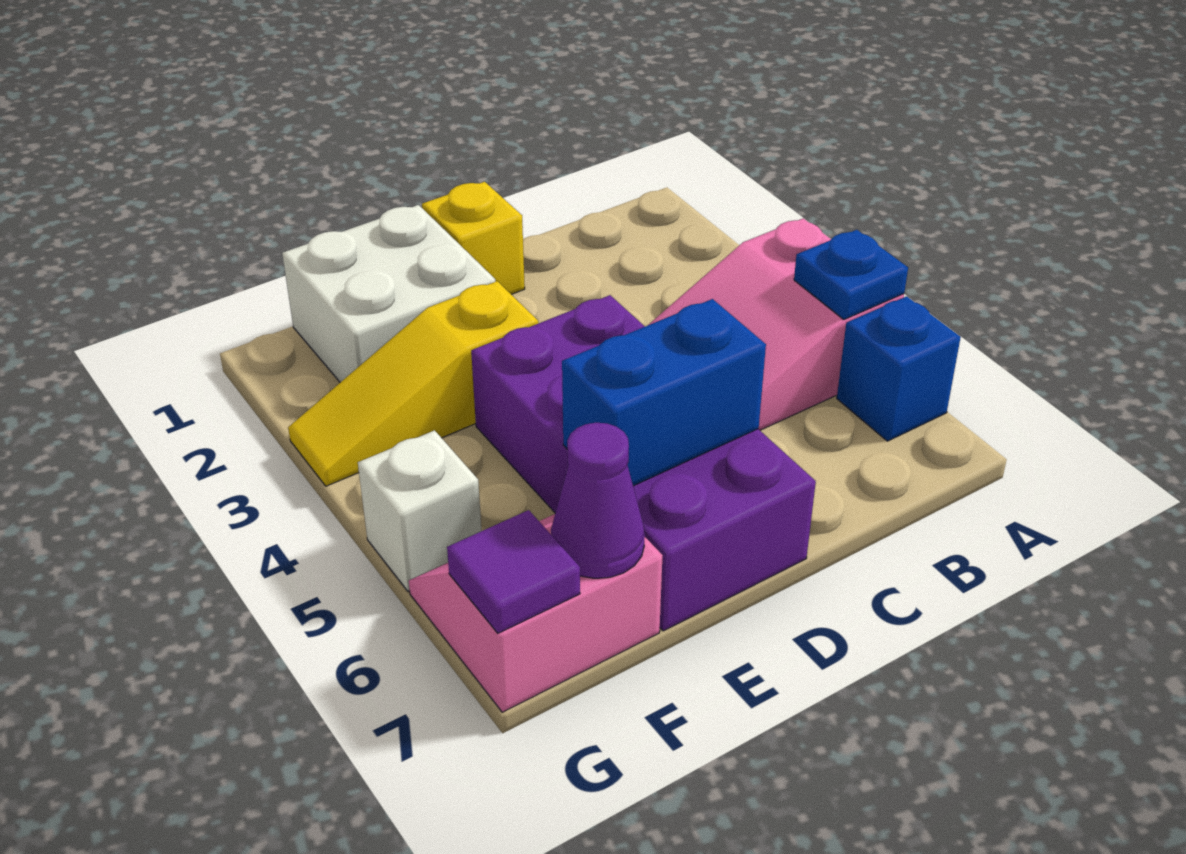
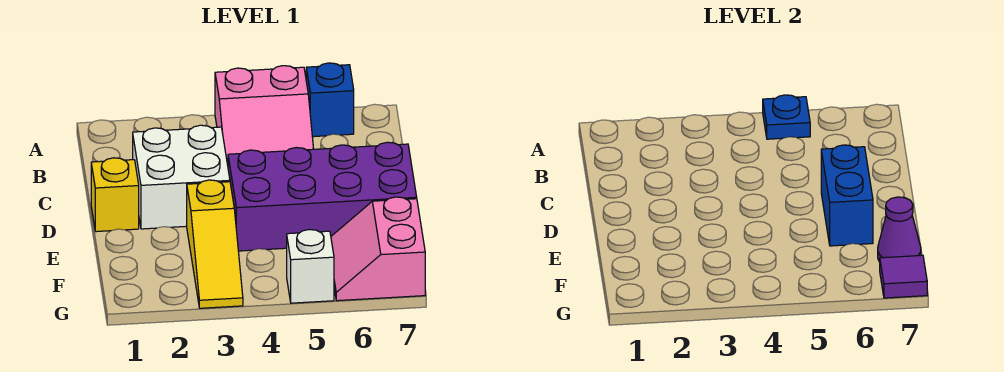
white 2x2 brick [282,205,495,382] -> white 2x2 brick moved to [133,125,230,229]

